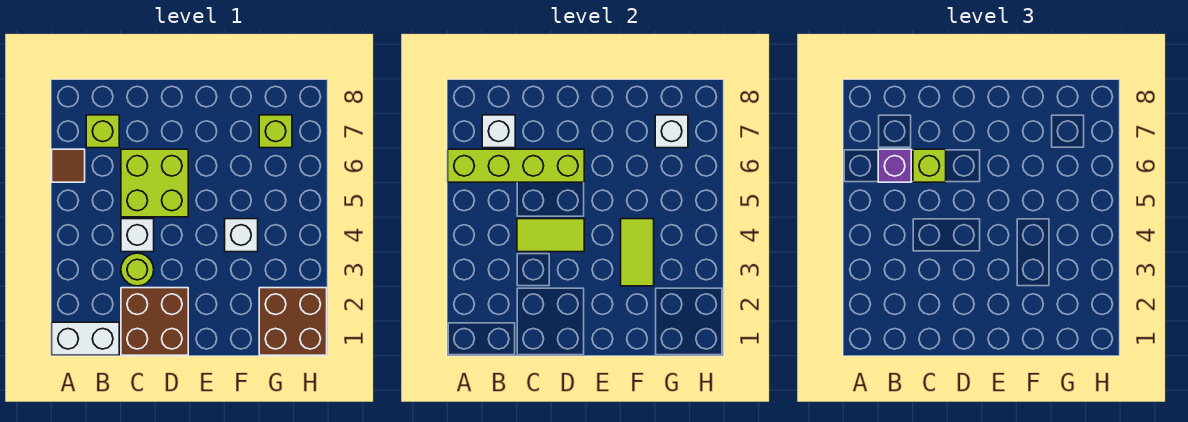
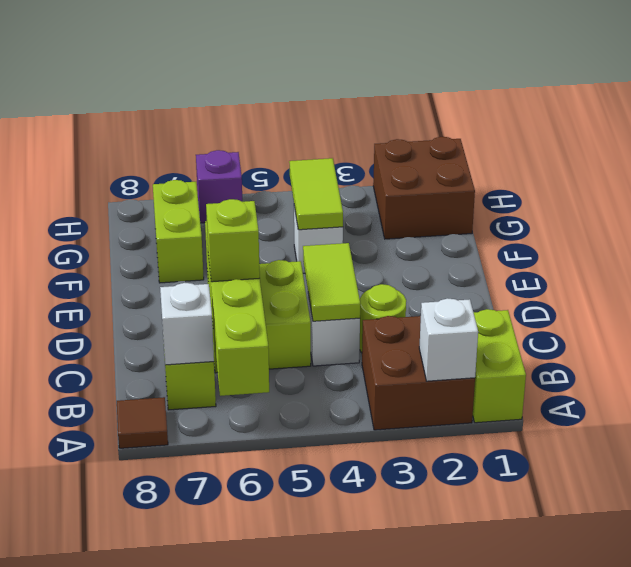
white 1x2 brick [52,322,119,355] -> lime 1x2 brick [473,309,526,423]
brown 1x1 tile [52,149,85,182] -> brown 1x1 tile moved to [117,397,168,448]
purple 1x1 brick [878,149,911,182] -> purple 1x1 brick moved to [196,150,242,223]
brown 2x2 brick [121,288,188,355] -> brown 2x2 brick moved to [362,316,475,430]
lime 1x2 tile [621,219,654,286] -> lime 1x2 tile turned to [289,158,343,230]
lime 1x1 brick [259,115,292,148] -> lime 1x2 brick [153,180,204,283]
white 1x1 brick [655,115,688,148] -> white 1x1 brick moved to [419,298,478,381]

